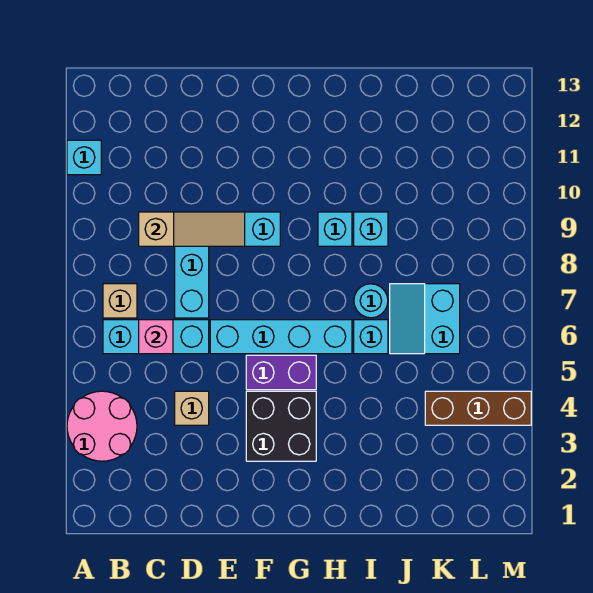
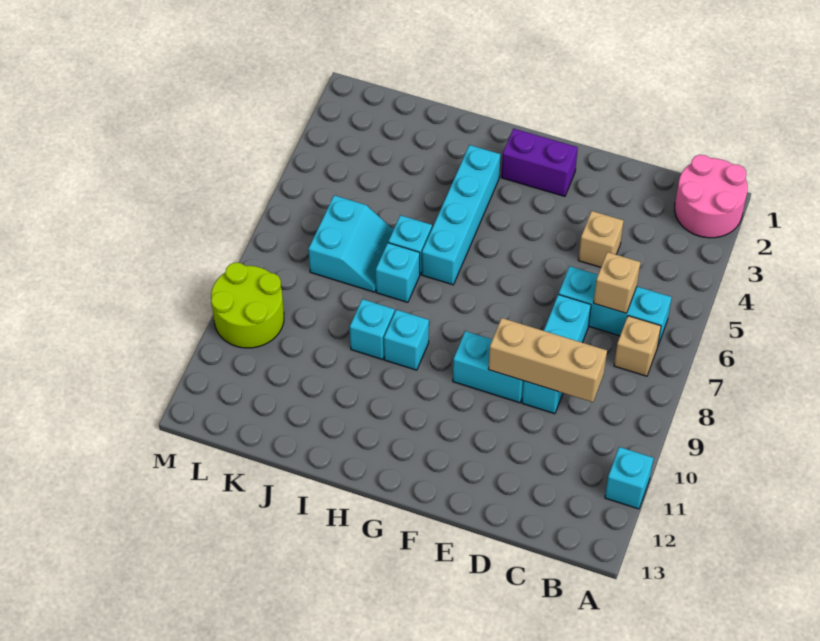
pink 2x2 round brick [67,391,137,461] -> pink 2x2 round brick moved to [675,155,748,238]
pink 1x1 brick [139,320,173,354] -> tan 1x1 brick [593,252,640,313]
tan 1x3 slope [139,212,245,246] -> tan 1x3 brick [488,318,607,402]
cyan 1x4 brick [210,320,352,354] -> cyan 1x4 brick turned to [422,145,501,285]
black 2x2 brick [246,391,316,461] -> none
purple 1x2 brick [246,355,316,390] -> purple 1x2 brick moved to [501,129,578,196]
cyan 1x1 round brick [354,284,388,318] -> cyan 1x1 brick [376,243,420,302]
brown 1x3 brick [425,391,531,425] -> none
none -> lime 2x2 round brick [211,263,284,348]

